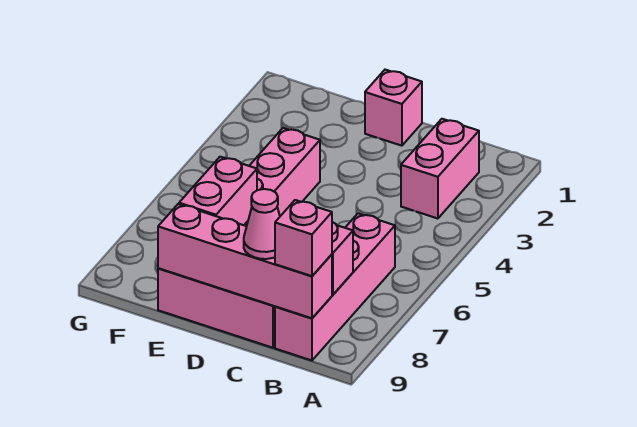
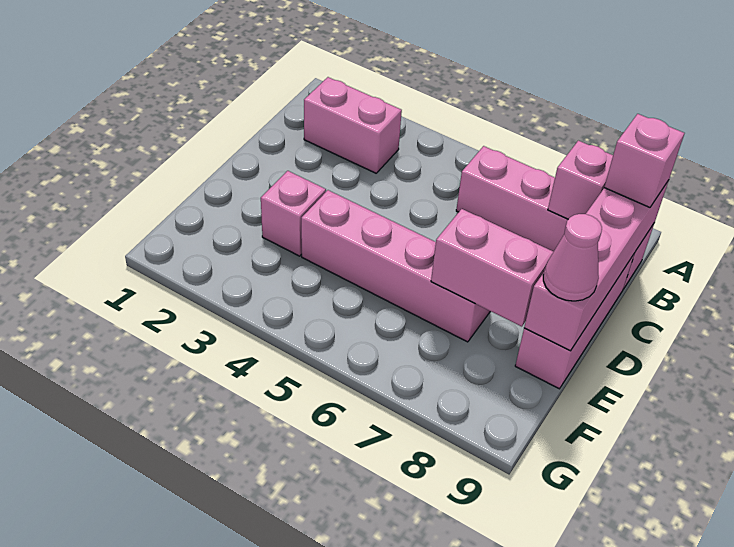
pink 1x1 cone [244,189,280,259] -> pink 1x1 cone moved to [543,214,602,301]
pink 1x1 brick [365,70,422,146] -> pink 1x1 brick moved to [261,171,326,256]

